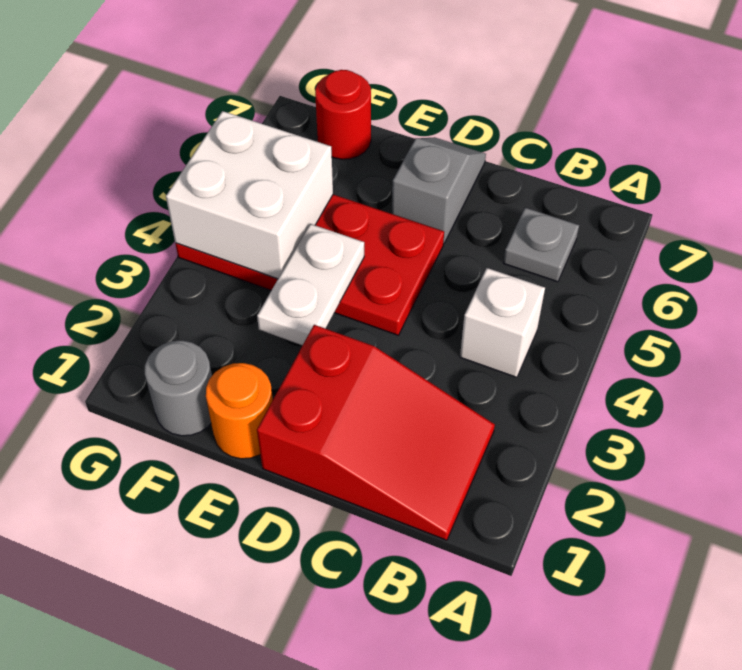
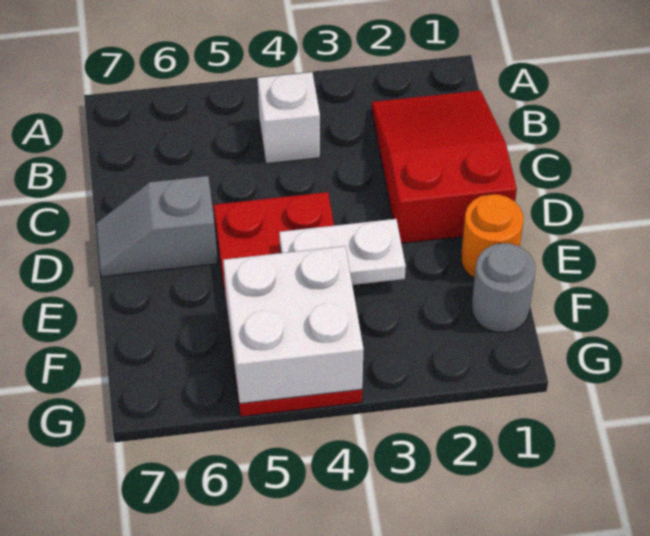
grey 1x1 plate [503,208,579,282] -> none
red 1x1 round brick [315,70,371,159] -> none

